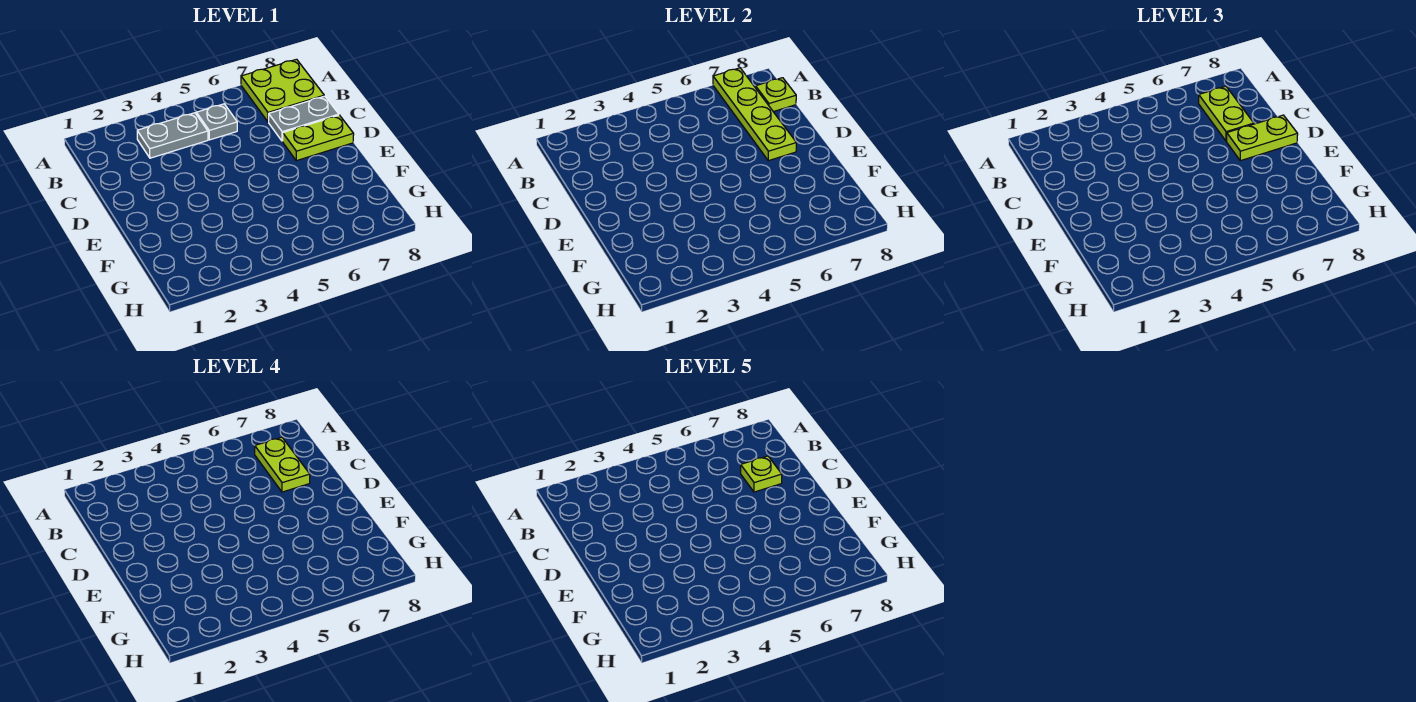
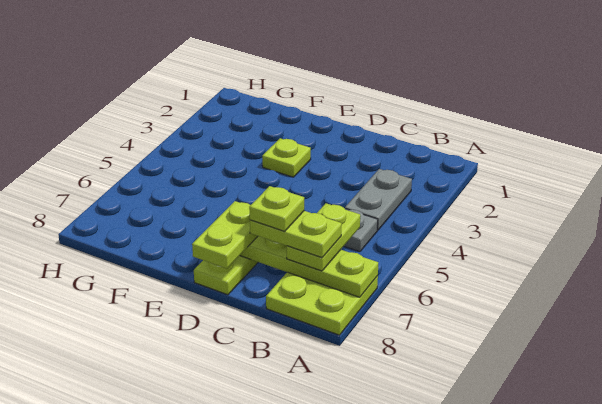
lime 1x2 plate [1199,86,1254,141] -> lime 1x2 plate turned to [287,203,360,271]
lime 1x1 plate [756,78,796,112] -> lime 1x1 plate moved to [262,138,311,177]
grey 1x2 plate [269,96,339,141] -> none

